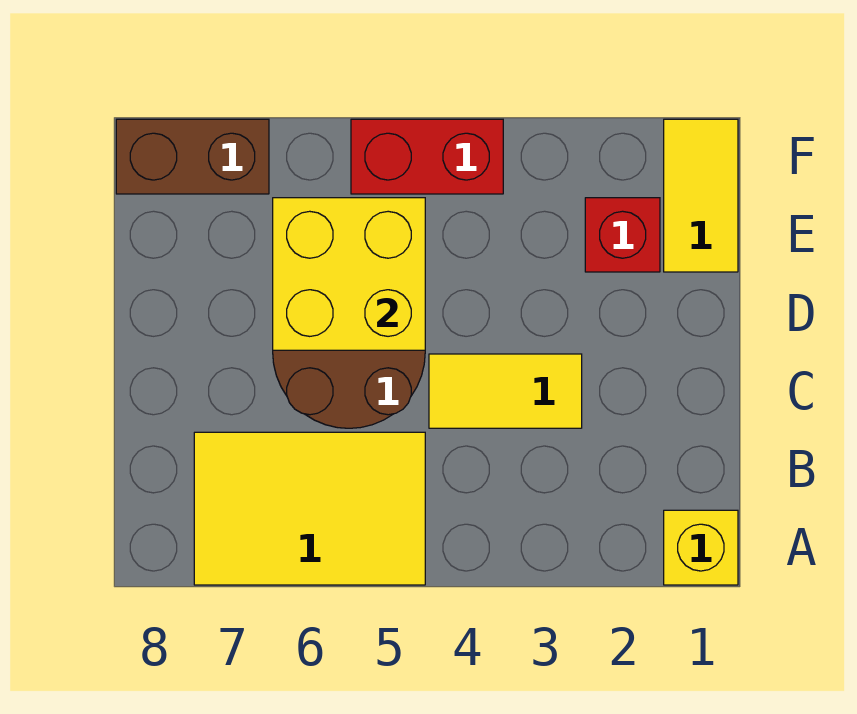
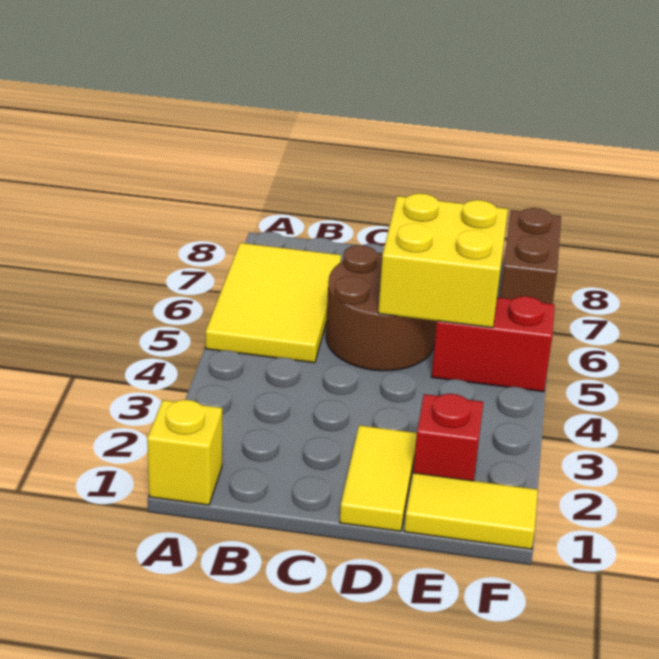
yellow 1x2 tile [429,354,582,428] -> yellow 1x2 tile moved to [340,425,417,531]
red 1x2 brick [351,119,503,194] -> red 1x2 brick turned to [432,296,555,392]

